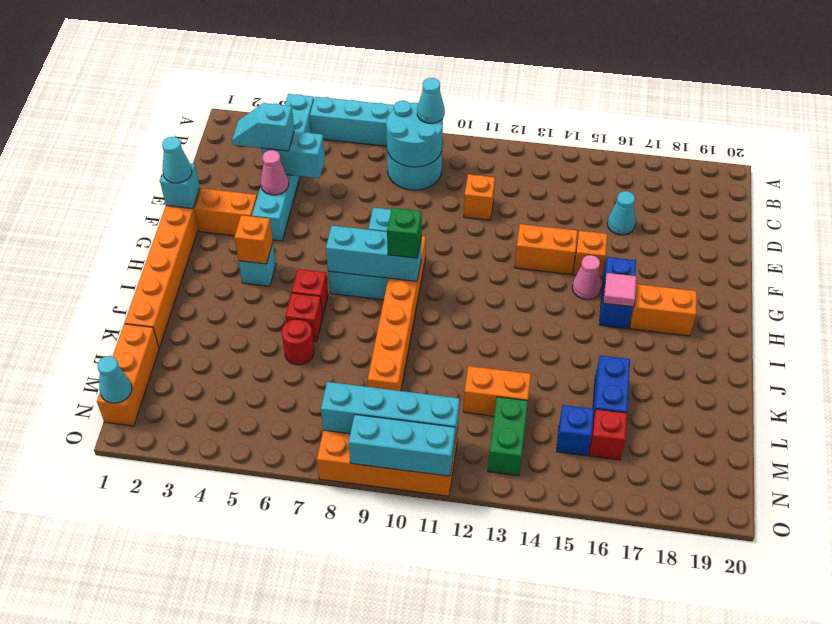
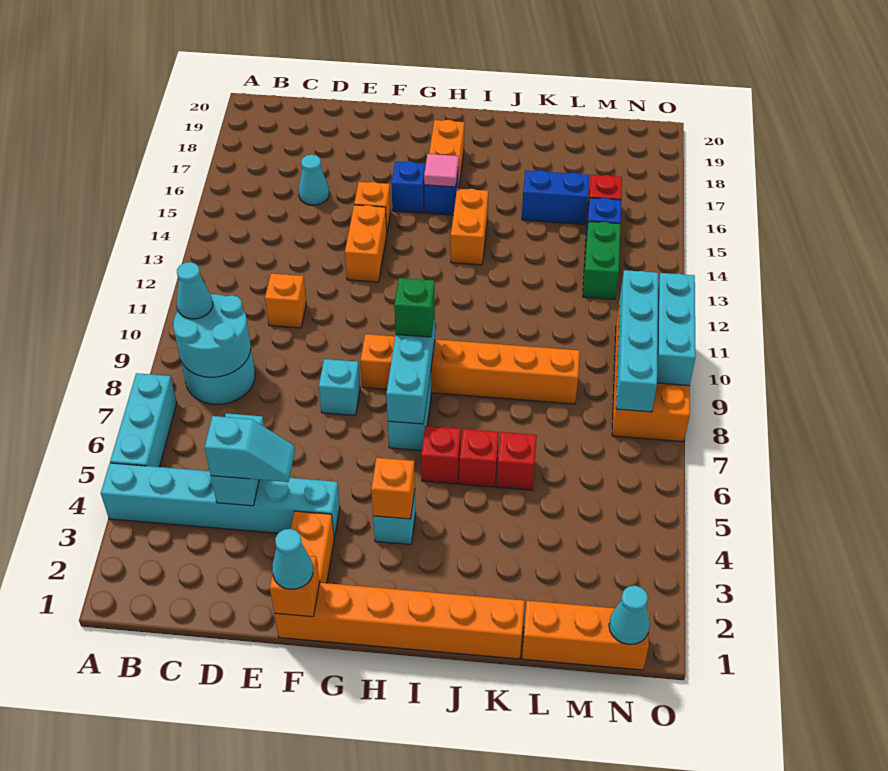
cyan 1x2 slope [232,103,294,151] -> cyan 1x2 slope turned to [205,416,295,482]
pink 1x1 cone [261,150,289,195] -> none
cyan 1x1 brick [160,164,200,208] -> orange 1x1 brick [270,556,320,617]
pink 1x1 cone [572,255,601,300] -> none
red 1x1 round brick [282,319,314,365] -> red 1x1 brick [497,432,537,490]
orange 1x2 brick [463,366,531,416] -> orange 1x2 brick moved to [451,189,488,265]
green 1x2 brick [488,397,528,476] -> green 1x2 brick turned to [583,221,621,300]

